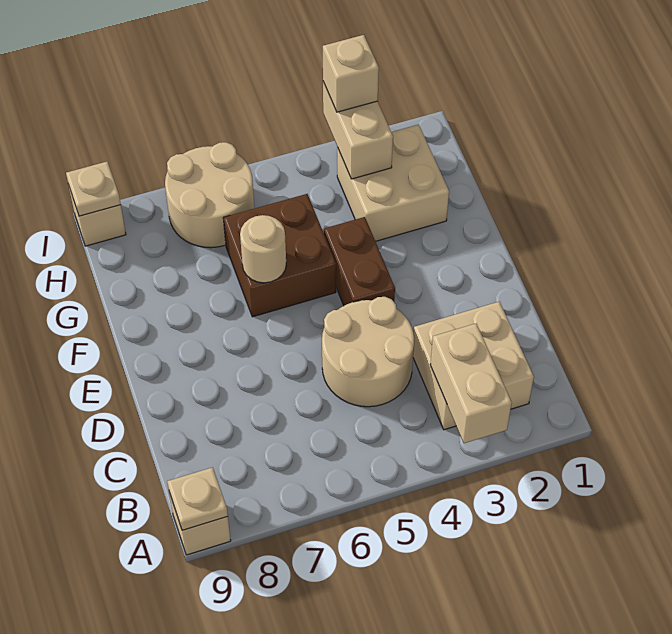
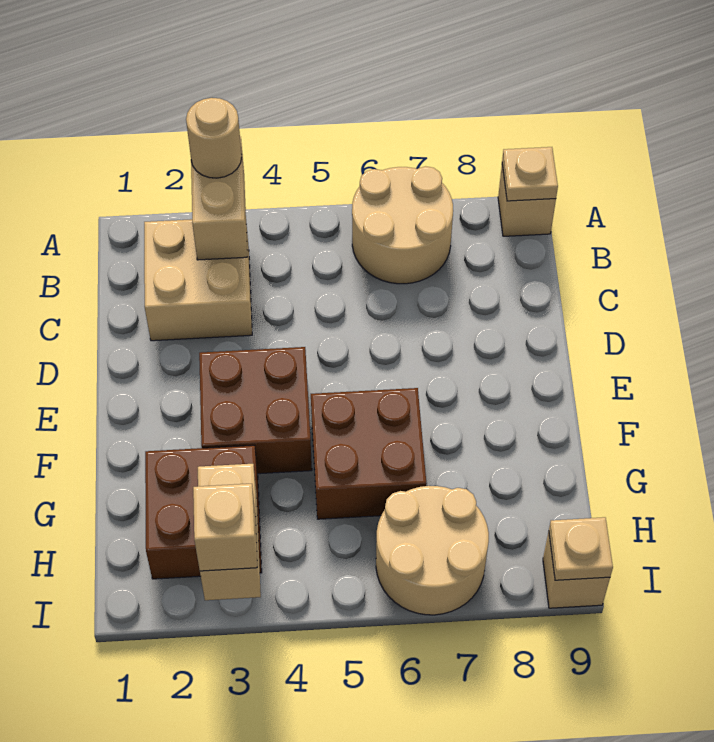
tan 2x2 round brick [322,297,414,407] -> tan 2x2 round brick moved to [352,166,453,284]
brown 1x2 brick [324,217,395,306] -> brown 2x2 brick [199,347,312,474]
tan 1x1 round brick [240,215,286,283] -> tan 1x1 round brick moved to [186,98,242,178]
tan 2x2 brick [337,124,449,241] -> brown 2x2 brick [145,445,262,579]

